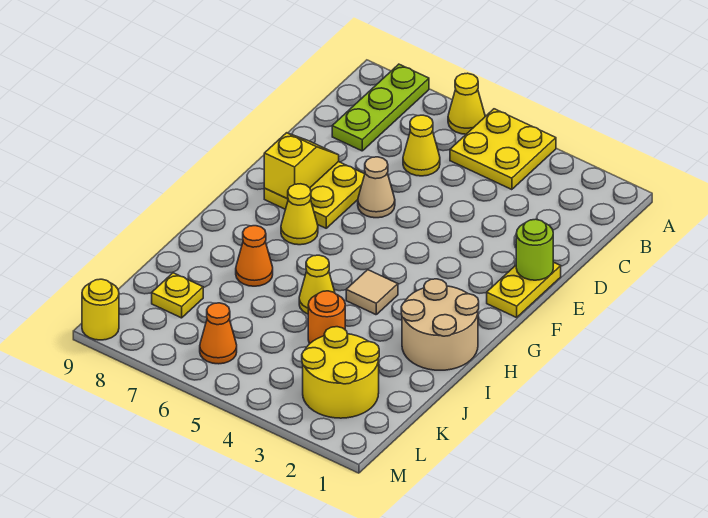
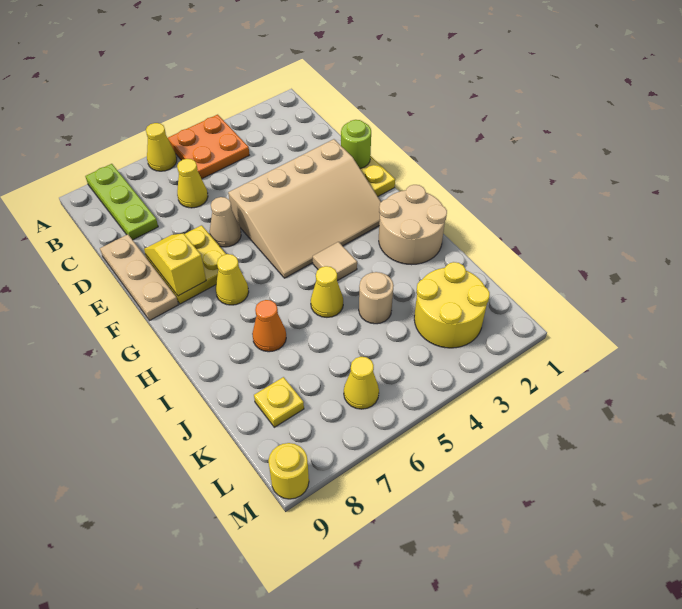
yellow 2x2 plate [450,109,556,190] -> orange 2x2 plate [168,115,249,179]
none -> tan 1x3 plate [100,234,178,321]
none -> tan 3x4 slope [228,139,381,278]
orange 1x1 round brick [308,291,345,344] -> tan 1x1 round brick [359,272,394,324]
orange 1x1 cone [200,303,237,364] -> yellow 1x1 cone [344,357,379,409]

